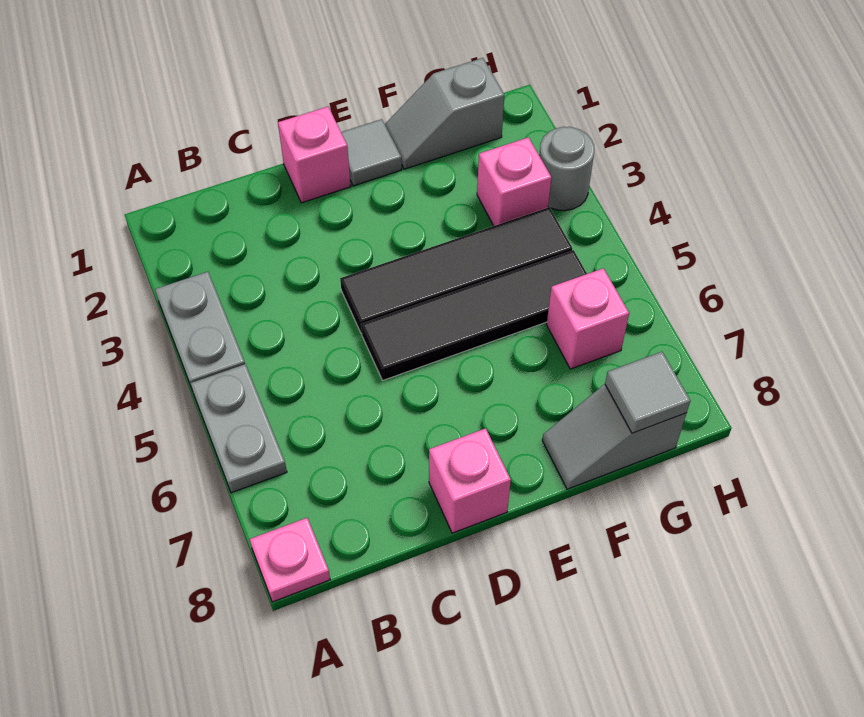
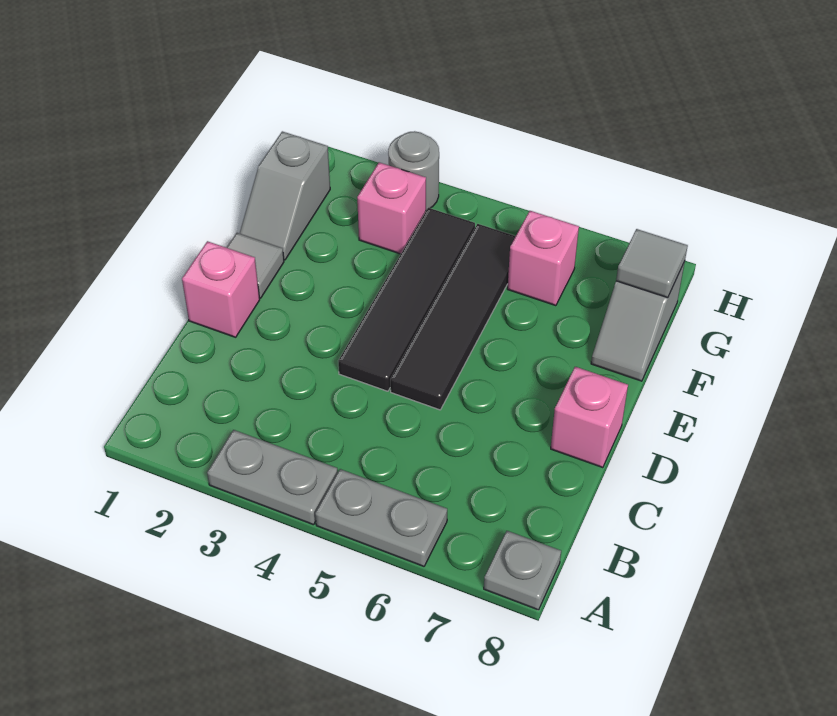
pink 1x1 plate [250,518,330,602] -> grey 1x1 plate [484,531,561,610]

